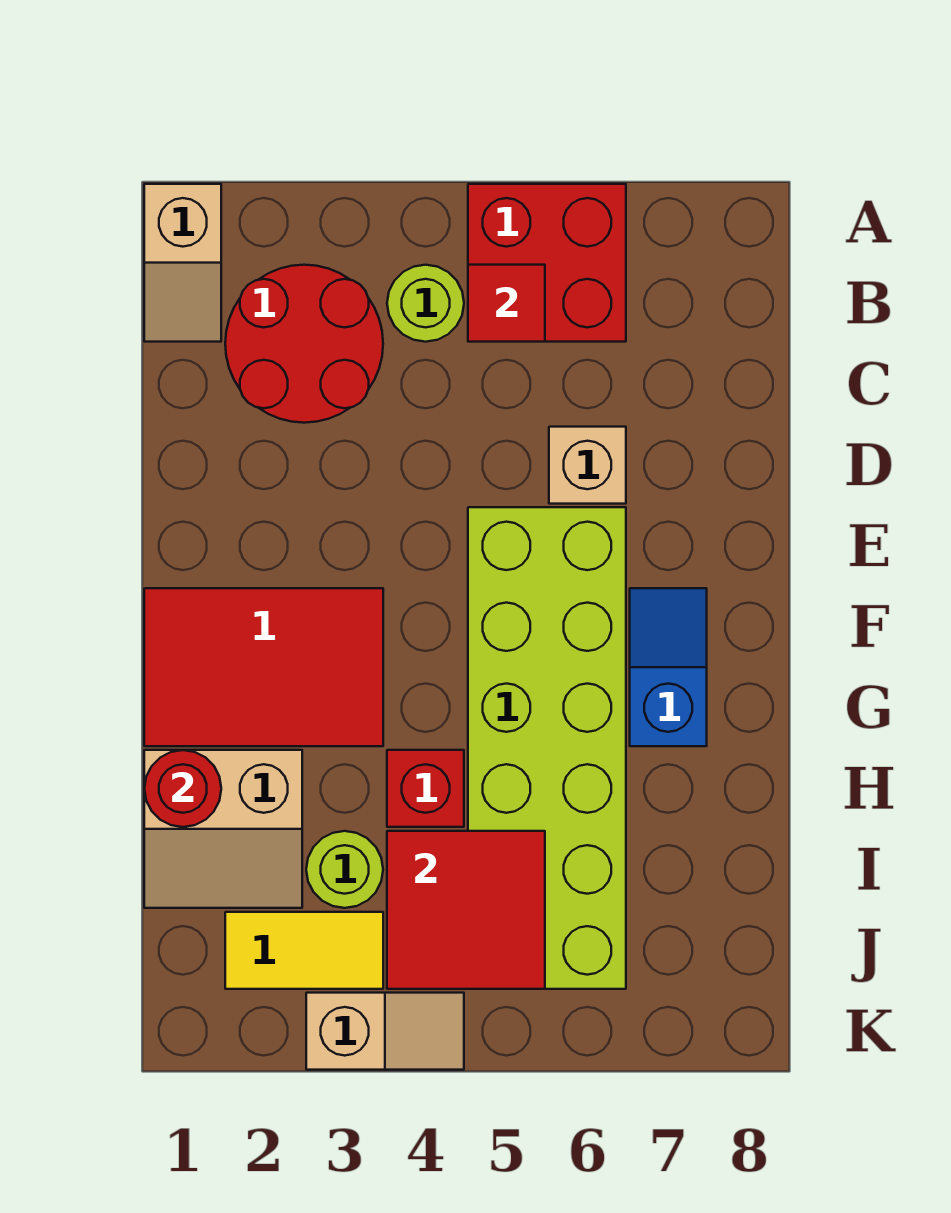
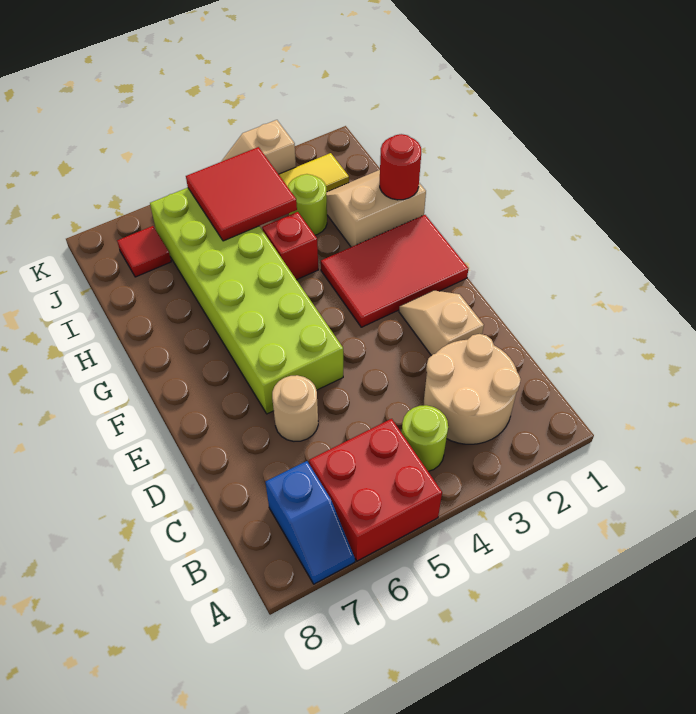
tan 1x2 slope [144,184,221,342] -> tan 1x2 slope moved to [399,290,484,356]
red 2x2 round brick [225,265,383,423] -> tan 2x2 round brick [424,334,521,444]
red 1x1 tile [468,265,545,342] -> red 1x1 tile moved to [117,226,171,277]
tan 1x1 brick [549,427,626,504] -> tan 1x1 round brick [272,375,318,441]
blue 1x2 slope [630,588,707,746] -> blue 1x2 slope moved to [265,461,355,584]

